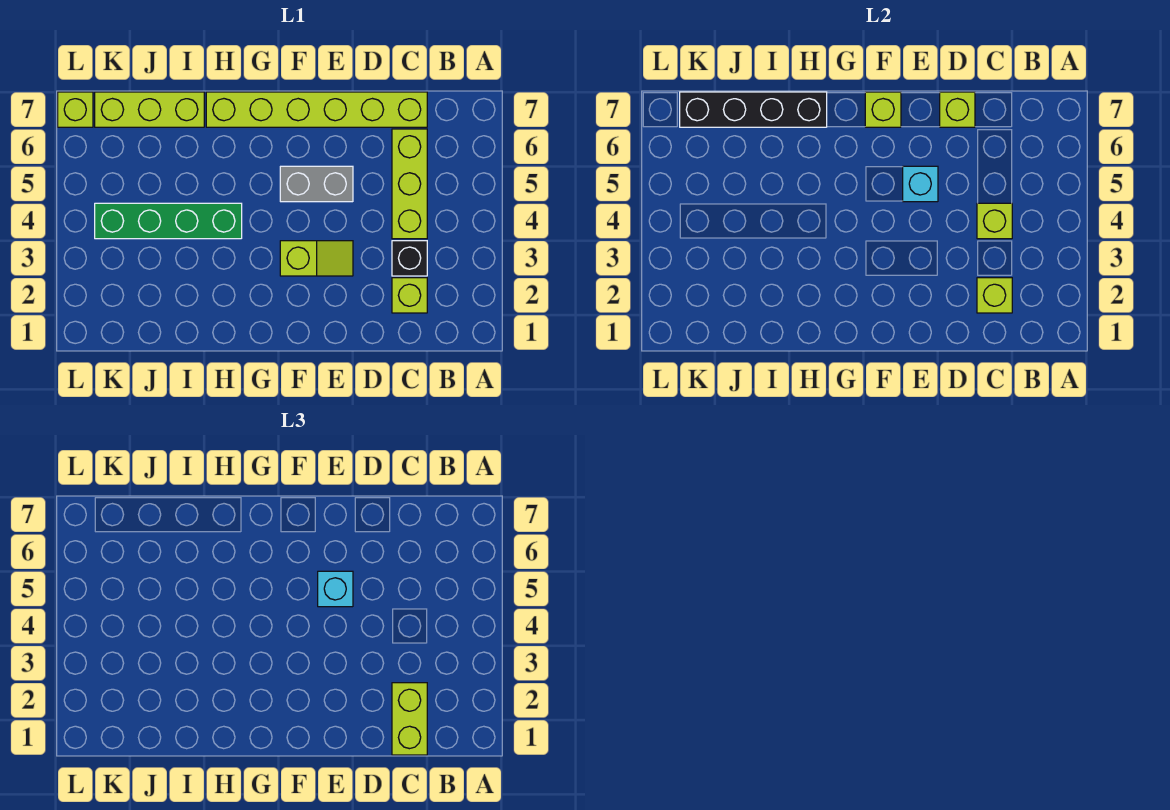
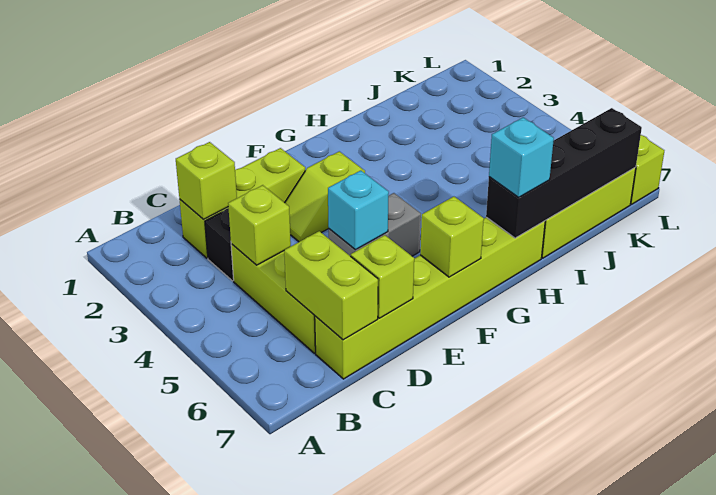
lime 1x2 brick [392,683,427,755] -> lime 1x2 brick moved to [284,231,378,340]
lime 1x1 brick [392,278,427,313] -> lime 1x3 brick [179,148,305,258]
cyan 1x1 brick [318,571,353,607] -> cyan 1x1 brick moved to [489,117,554,197]
green 1x4 brick [95,203,242,239] -> none

